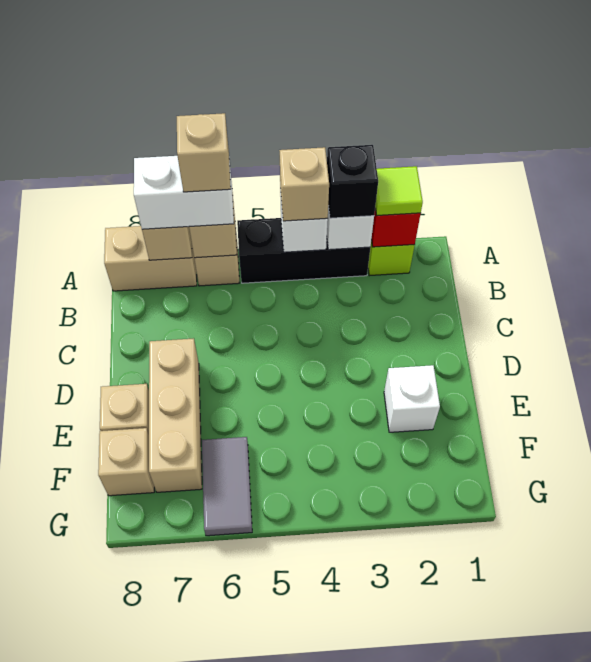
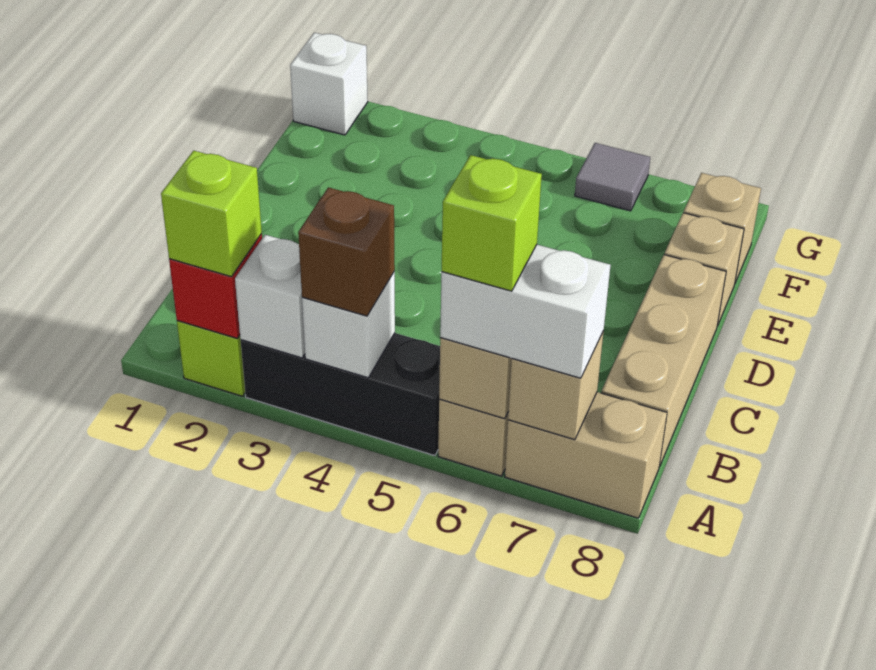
lime 1x1 tile [375,166,423,215] -> lime 1x1 brick [161,151,262,277]
black 1x1 brick [327,145,378,218] -> none
tan 1x1 brick [279,147,329,221] -> brown 1x1 brick [298,187,395,316]
tan 1x1 brick [177,113,231,192] -> lime 1x1 brick [442,155,542,291]
tan 1x3 brick [149,338,202,492] -> tan 1x3 brick moved to [601,255,726,467]
white 1x1 brick [384,365,440,432] -> white 1x1 brick moved to [290,33,368,135]
grey 1x2 tile [202,437,252,536] -> grey 1x1 tile [575,143,650,211]

